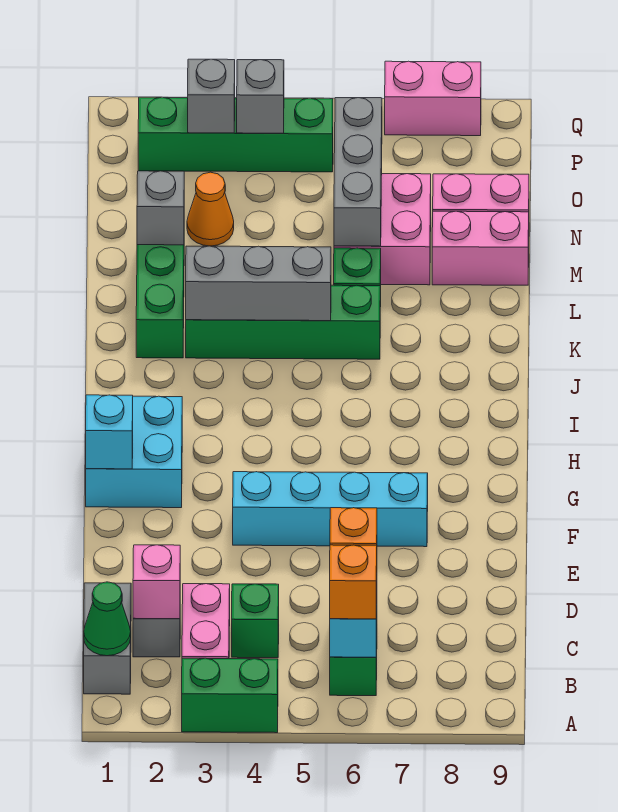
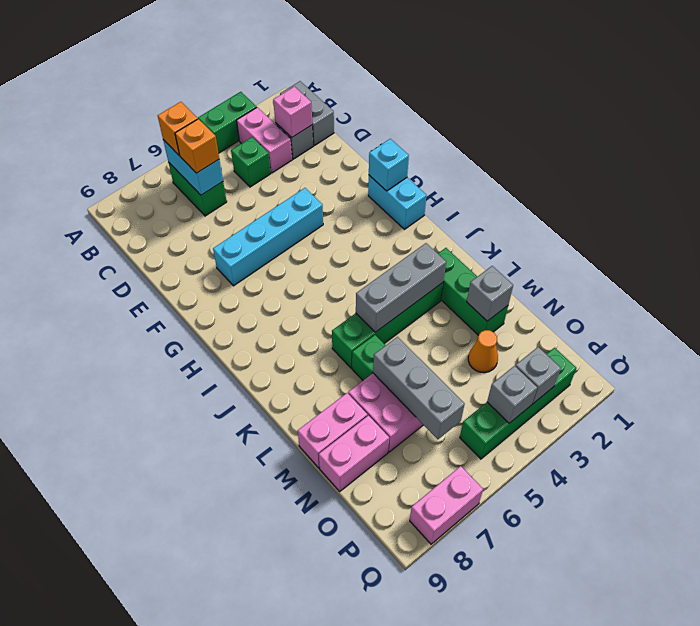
green 1x1 cone [84,582,131,656] -> none
cyan 2x2 brick [86,396,182,508] -> cyan 1x2 brick [368,175,427,229]

